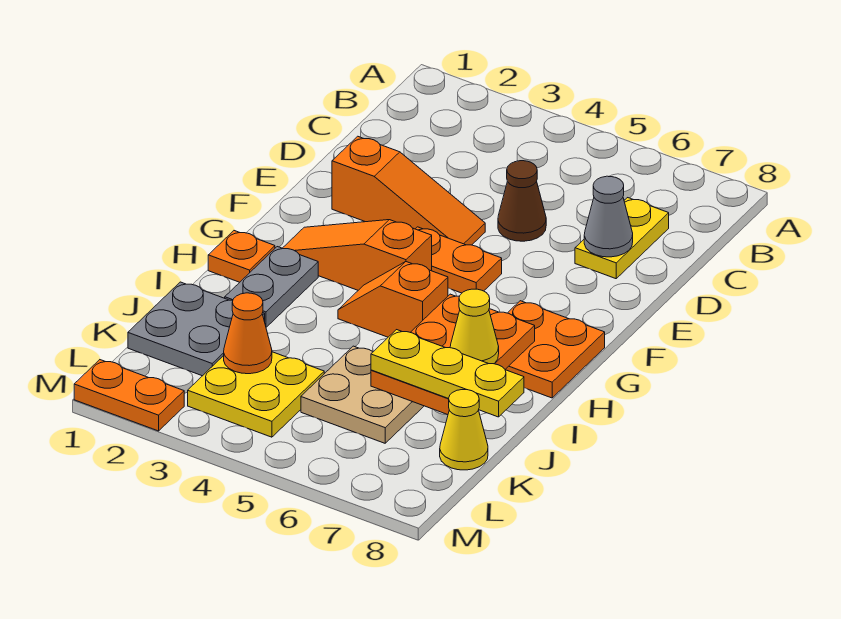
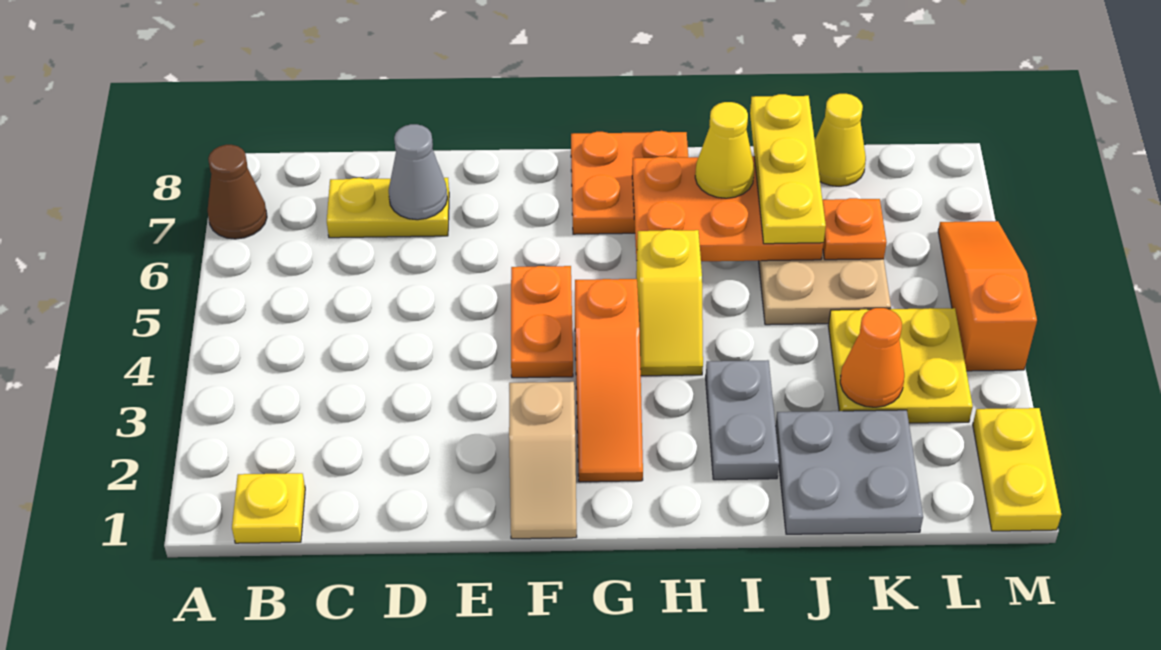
none -> yellow 1x1 plate [232,473,305,543]
brown 1x1 cone [498,161,546,241] -> brown 1x1 cone moved to [208,145,267,239]
orange 1x3 slope [332,136,485,245] -> orange 1x3 slope moved to [938,221,1037,371]
none -> tan 1x2 slope [509,382,577,539]
orange 1x1 plate [208,231,275,282] -> orange 1x1 plate moved to [822,198,887,260]
grey 1x2 plate [225,247,318,327] -> grey 1x2 plate turned to [706,360,779,480]
orange 1x2 slope [338,262,448,337] -> yellow 1x2 slope [636,230,703,376]
orange 1x2 plate [74,360,184,431] -> yellow 1x2 plate [973,408,1061,531]

